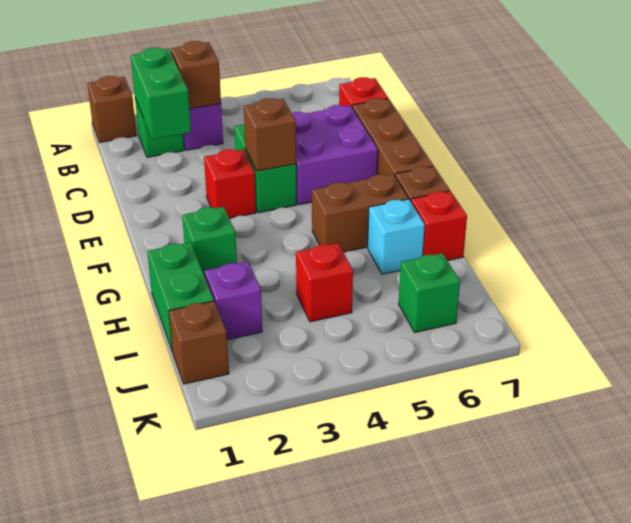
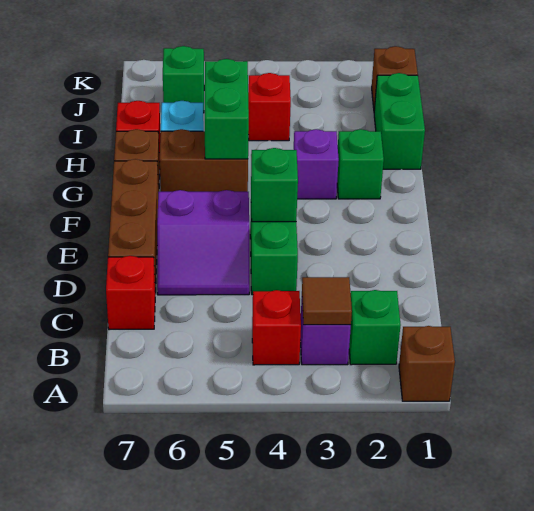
green 1x2 brick [131,47,191,139] -> green 1x2 brick moved to [205,59,249,159]
brown 1x1 brick [171,41,221,109] -> brown 1x1 tile [302,277,352,325]
purple 2x2 brick [292,105,378,205] -> purple 2x2 slope [157,190,249,295]
red 1x1 brick [204,149,256,218] -> red 1x1 brick moved to [252,290,301,365]
brown 1x1 brick [244,98,296,171] -> green 1x1 brick [251,148,298,222]
purple 1x1 brick [205,262,262,340] -> purple 1x1 brick moved to [294,129,339,199]

